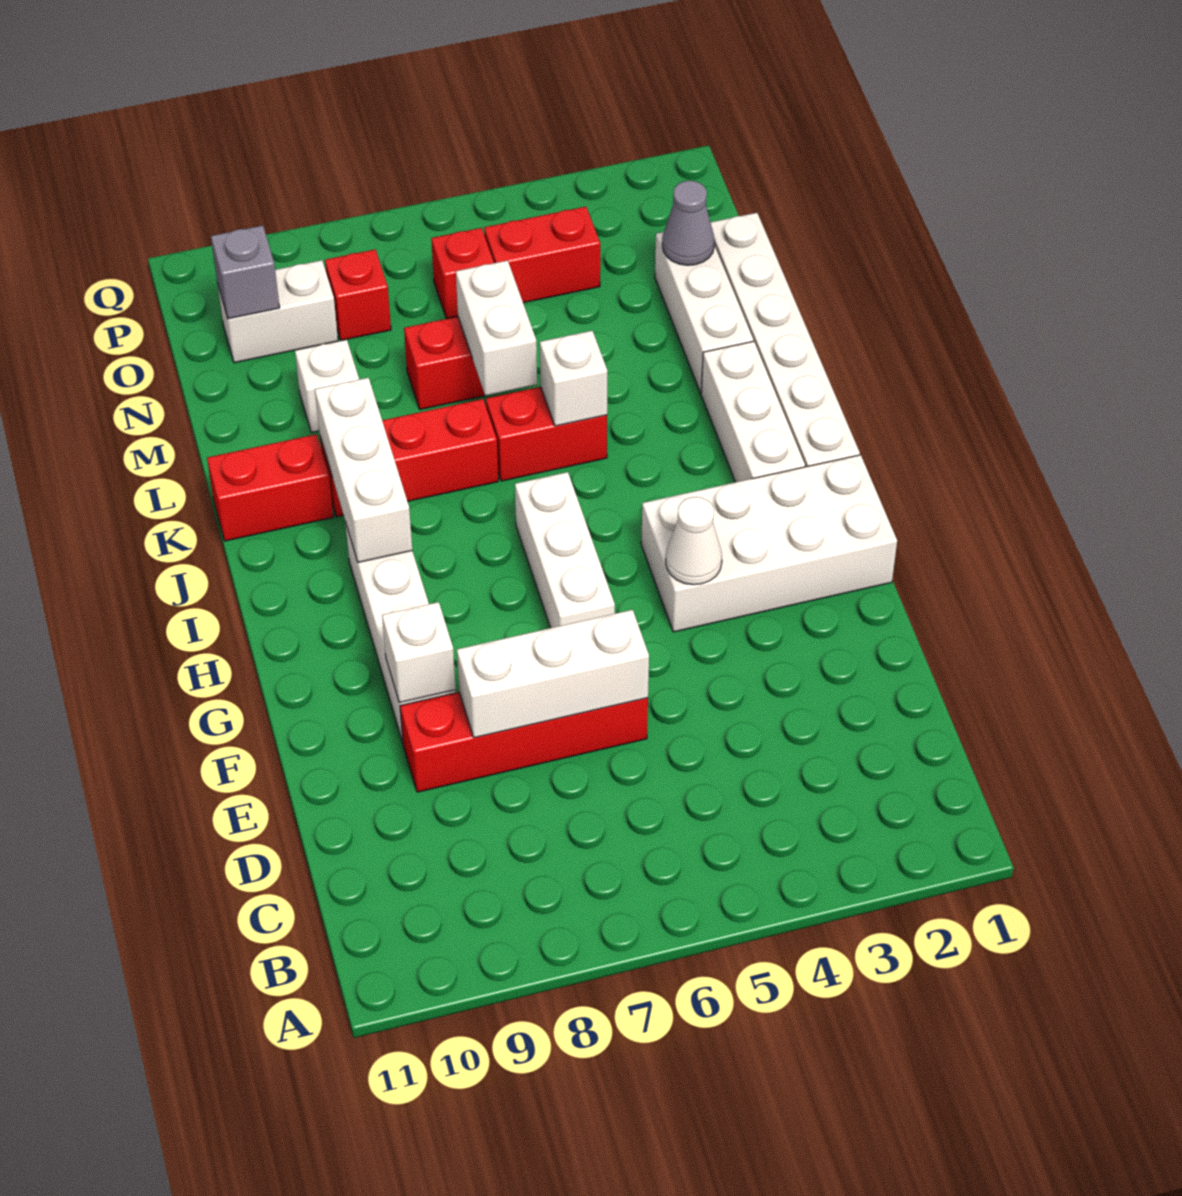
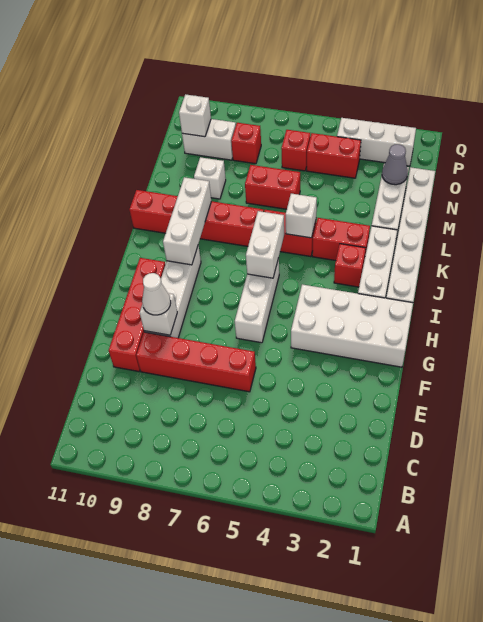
white 1x3 brick [457,610,649,738] -> white 1x3 brick moved to [337,118,416,166]
none -> red 1x4 brick [109,258,165,371]
white 1x1 cone [666,497,722,585] -> white 1x1 cone moved to [142,273,171,315]
none -> red 1x1 brick [334,244,366,287]
none -> red 1x2 brick [312,218,370,261]
white 1x2 brick [456,260,537,396] -> white 1x2 brick moved to [246,211,284,278]
grey 1x1 brick [211,225,280,319] -> white 1x1 brick [179,94,211,137]

